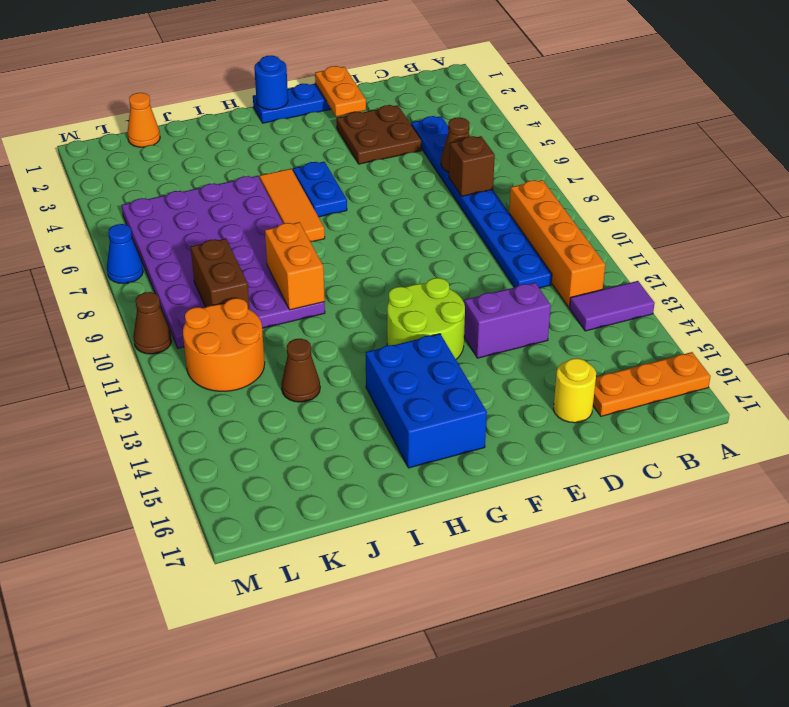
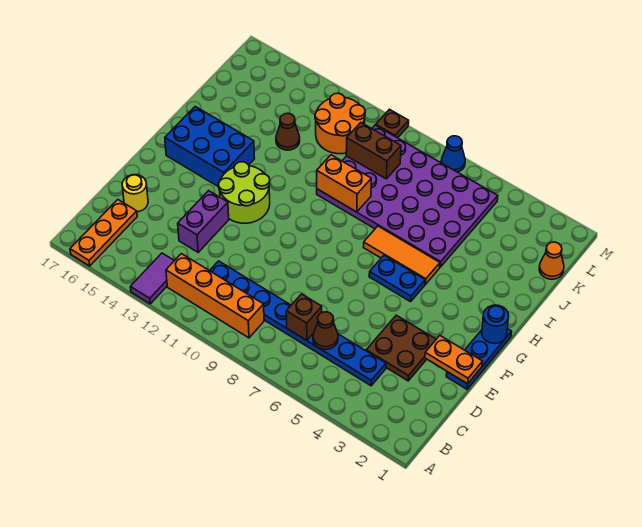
brown 1x1 cone [133,292,172,354] -> brown 1x1 plate [376,109,409,138]

